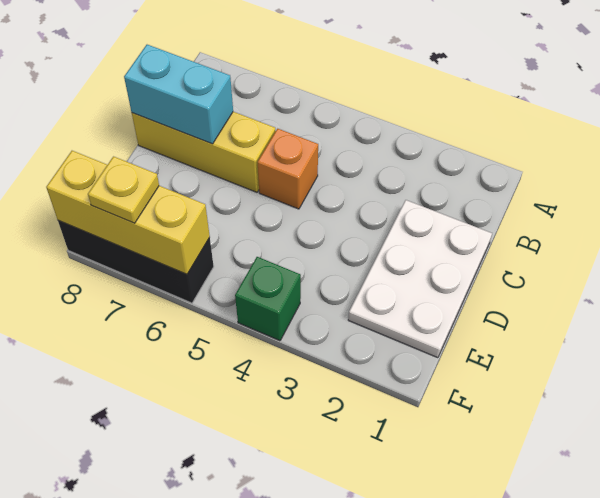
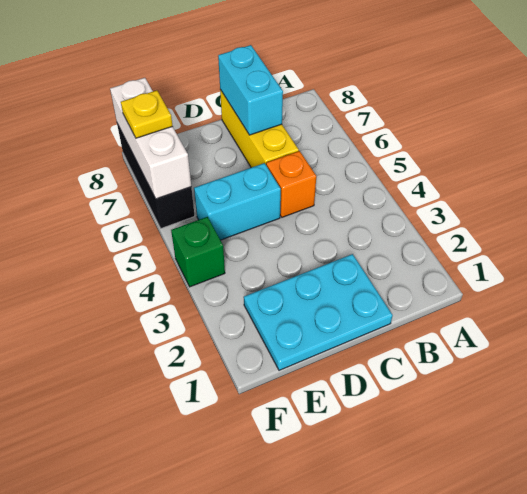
white 2x3 plate [348,200,492,358] -> cyan 2x3 plate [244,254,393,370]
none -> cyan 1x2 brick [194,163,281,240]
yellow 1x3 brick [46,151,210,274] -> white 1x3 brick [110,78,191,199]

